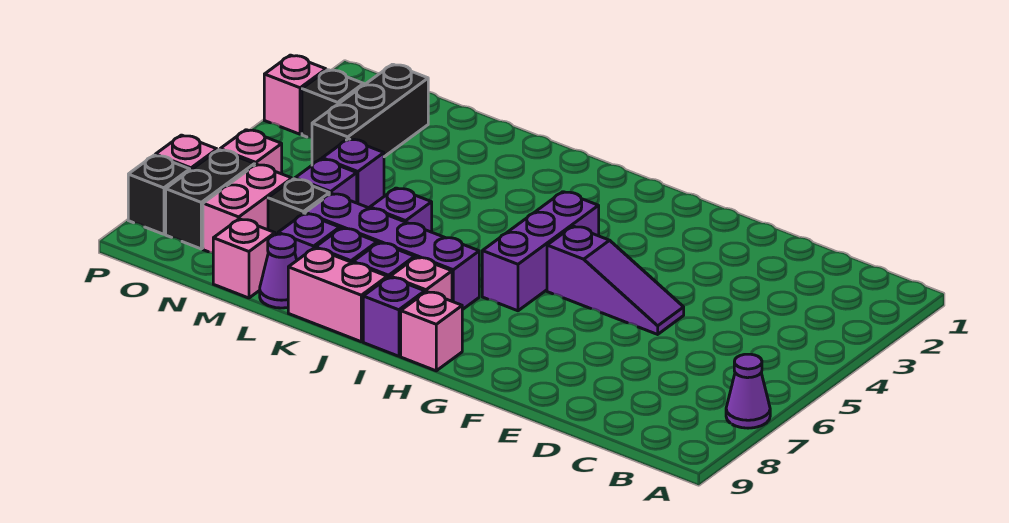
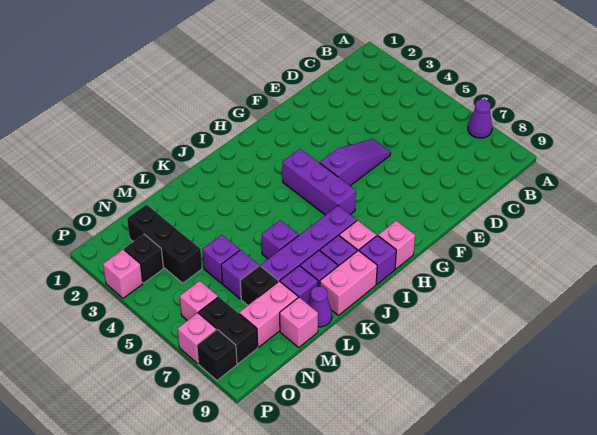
pink 1x2 brick [203,164,292,253] -> pink 1x2 brick turned to [239,281,298,347]

